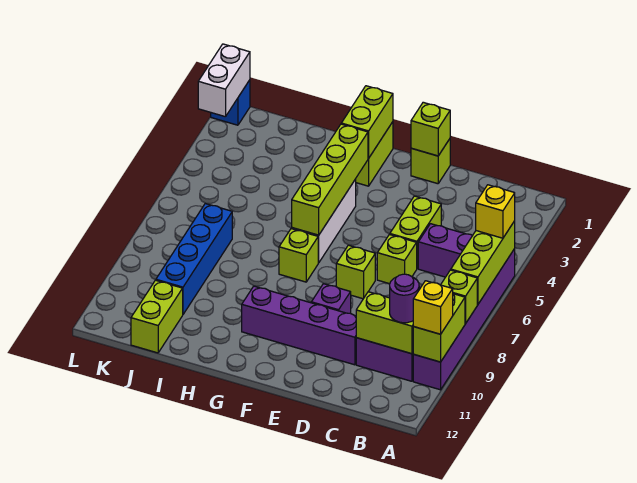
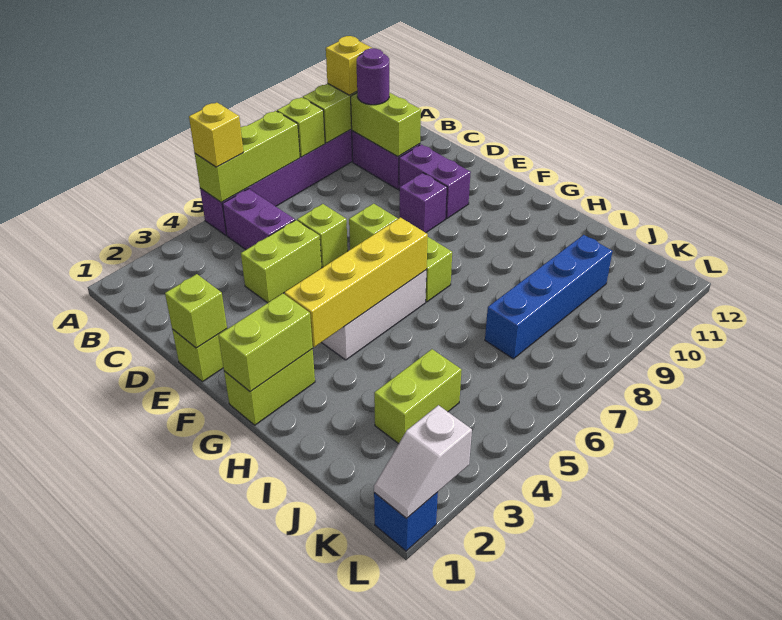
purple 1x4 brick [242,286,356,365] -> purple 1x2 brick [399,144,471,219]
lime 1x4 brick [292,124,368,235] -> yellow 1x4 brick [284,218,428,347]
lime 1x2 brick [131,280,183,353] -> lime 1x2 brick moved to [374,349,462,444]
white 1x2 brick [198,44,250,117] -> white 1x2 slope [374,405,472,518]

